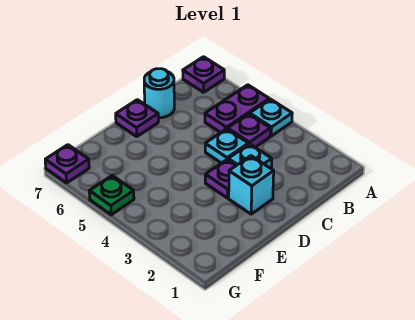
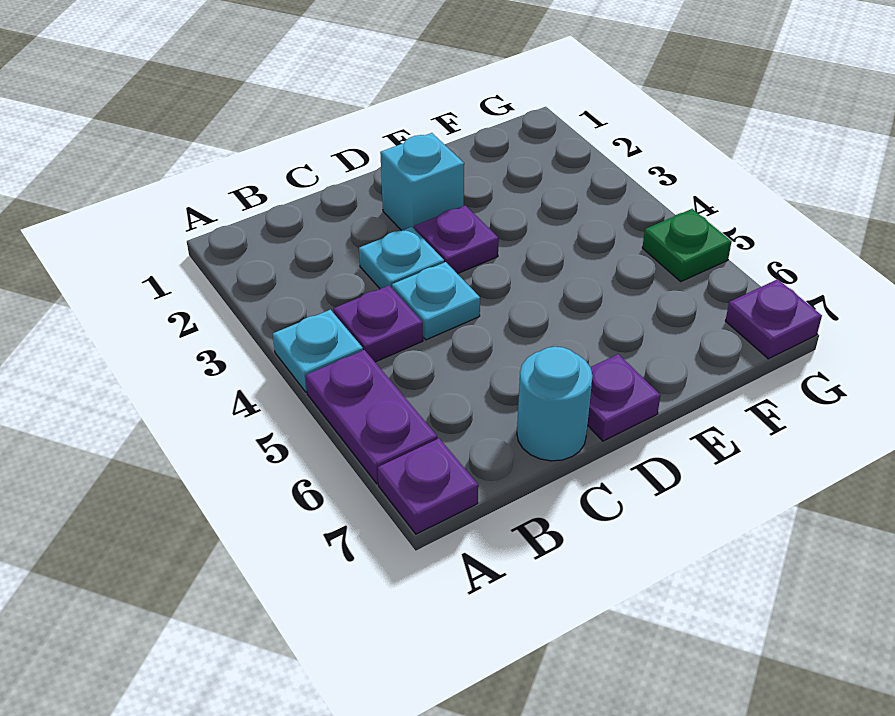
purple 1x2 plate [205,85,269,133] -> purple 1x2 plate turned to [305,350,437,484]

